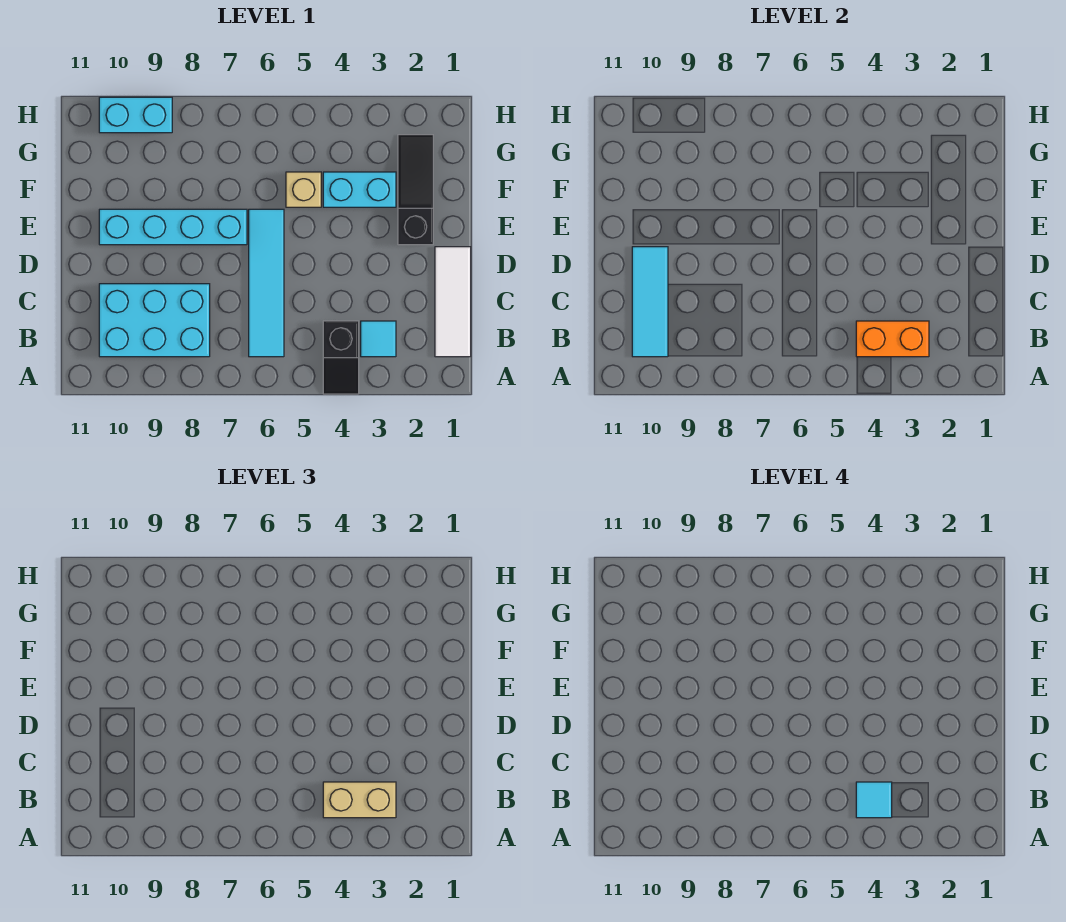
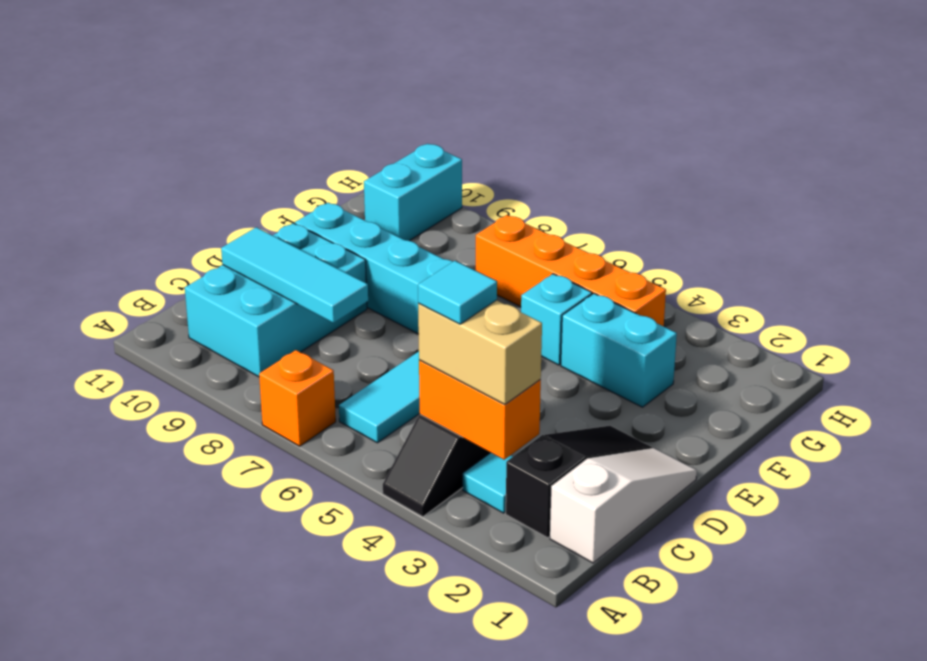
none -> orange 1x1 brick [259,350,336,446]
white 1x3 tile [435,247,471,357] -> white 1x3 slope [550,448,697,563]
cyan 2x3 brick [99,284,210,357] -> cyan 2x3 brick turned to [185,223,367,377]
cyan 1x3 tile [632,247,668,357] -> cyan 1x3 tile turned to [221,227,368,323]
black 1x3 slope [398,135,433,245] -> black 1x3 slope moved to [506,426,652,538]
tan 1x1 brick [286,172,321,207] -> cyan 1x1 brick [521,274,592,365]
none -> orange 1x4 brick [476,215,666,326]
cyan 1x2 brick [99,97,172,133] -> cyan 1x2 brick turned to [364,144,462,241]

